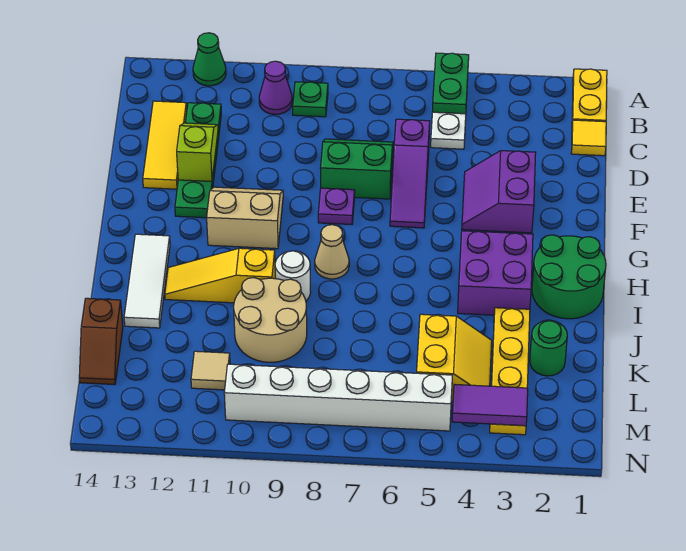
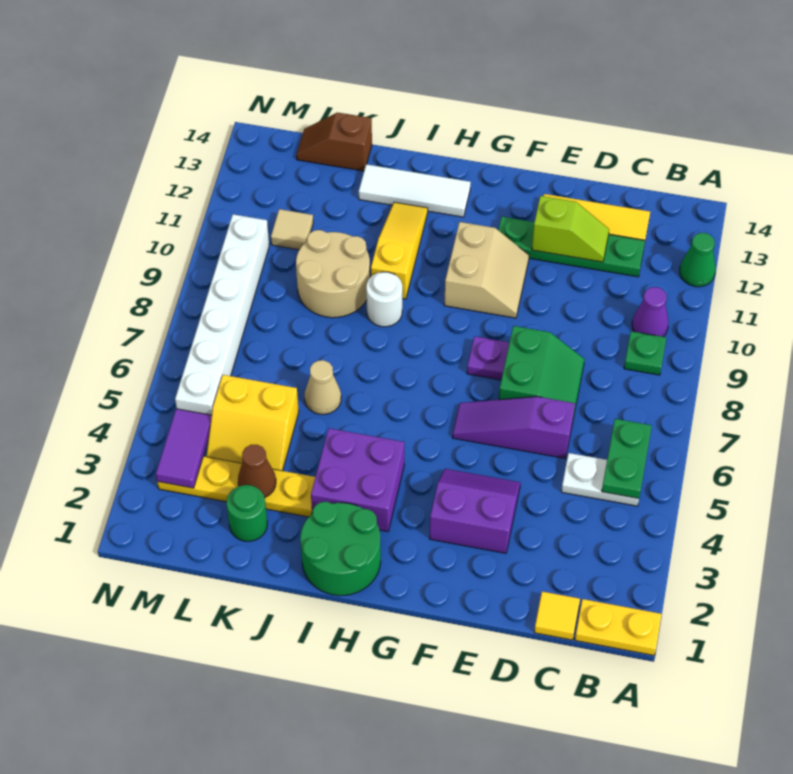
green 1x2 plate [433,53,469,114] -> green 1x2 plate turned to [602,419,652,498]
tan 1x1 cone [315,225,349,279] -> tan 1x1 cone moved to [304,360,341,415]
none -> brown 1x1 cone [238,445,276,498]

